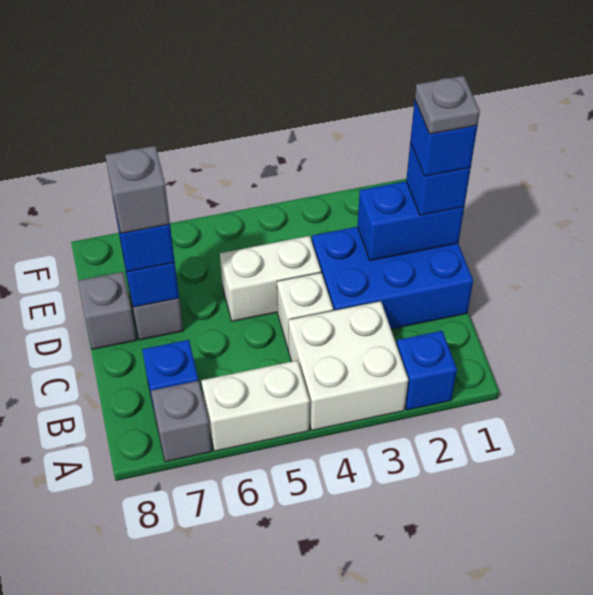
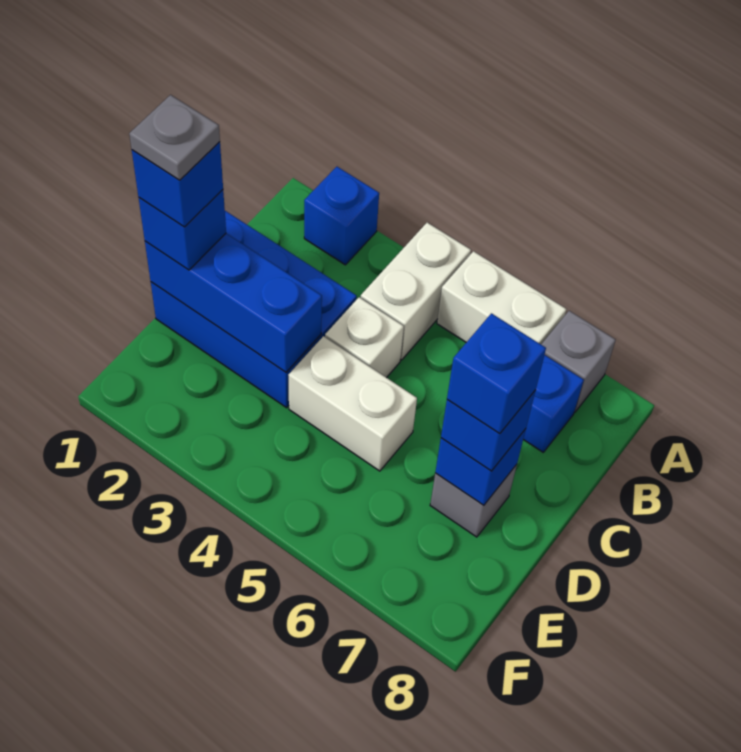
white 2x2 brick [288,301,408,430] -> white 1x2 brick [361,223,471,360]
blue 1x2 brick [357,181,464,261] -> blue 1x3 brick [145,233,322,372]
grey 1x1 brick [105,146,170,234] -> blue 1x1 brick [447,313,546,434]
grey 1x1 brick [78,272,137,349] -> none

